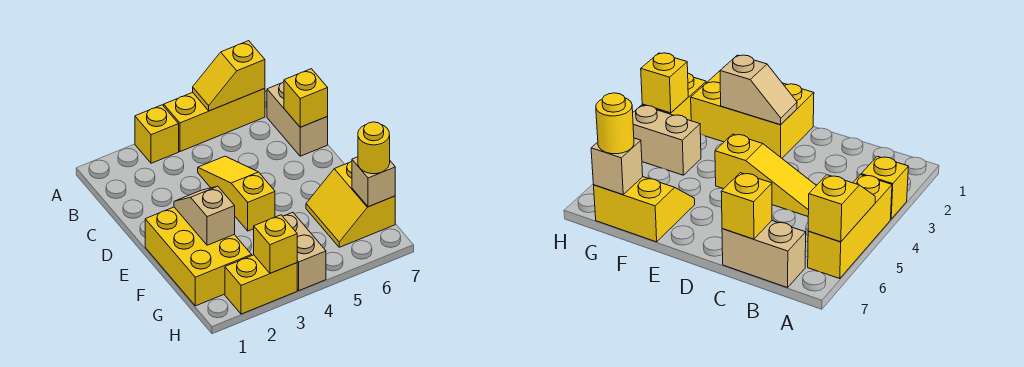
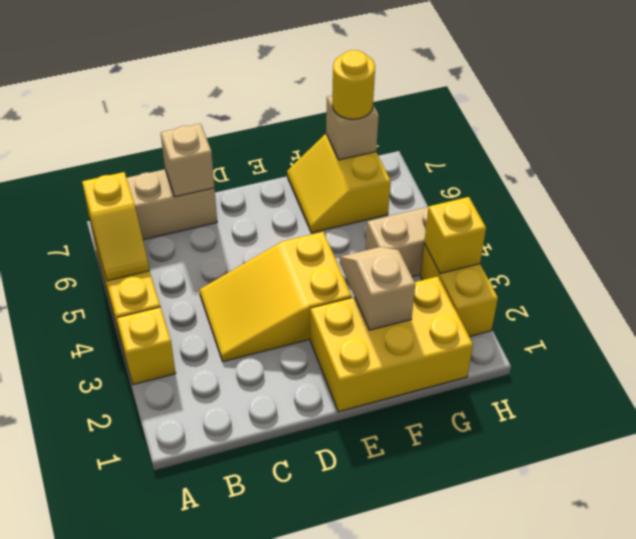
yellow 1x3 slope [198,156,275,231] -> yellow 2x3 slope [200,232,352,362]
yellow 1x1 brick [284,69,328,127] -> tan 1x1 brick [161,124,215,197]
tan 1x2 slope [174,186,235,245] -> tan 1x2 slope turned to [340,247,415,330]
yellow 2x2 slope [306,161,395,247] -> yellow 2x2 slope turned to [287,134,391,233]

